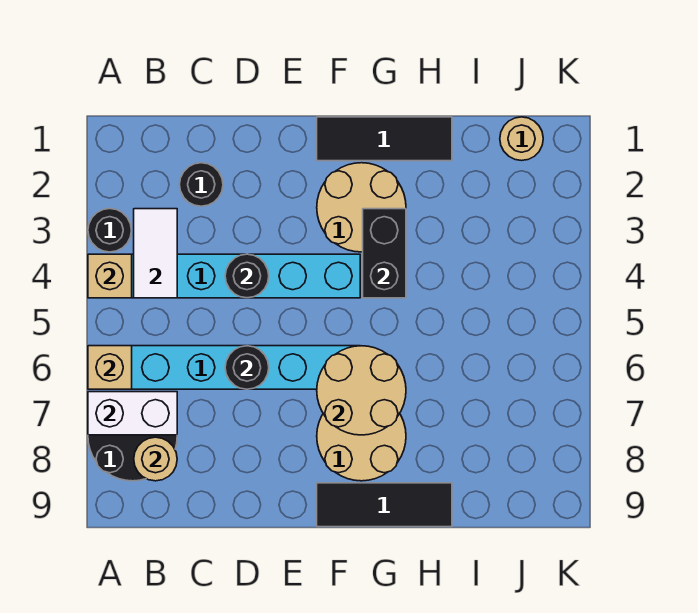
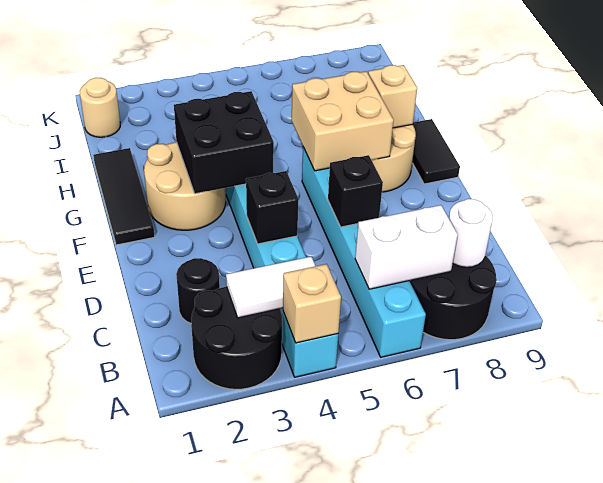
black 1x1 round brick [88,209,131,252] -> black 2x2 round brick [191,286,282,389]
tan 1x1 brick [88,346,132,389] -> tan 1x1 brick moved to [368,65,417,128]
white 1x2 brick [88,392,177,435] -> white 1x2 brick turned to [355,205,458,289]
tan 1x1 round brick [134,437,177,481] -> white 1x1 round brick [449,199,493,267]
black 1x1 round brick [225,254,269,298] -> black 1x1 brick [246,171,298,244]
black 1x1 round brick [225,346,269,389] -> black 1x1 brick [328,155,383,227]
tan 2x2 round brick [317,346,406,435] -> tan 2x2 brick [292,71,394,171]
black 1x3 tile [317,483,452,527] -> black 1x2 tile [412,119,460,184]
black 1x2 brick [363,209,406,298] -> black 2x2 brick [174,91,274,194]

